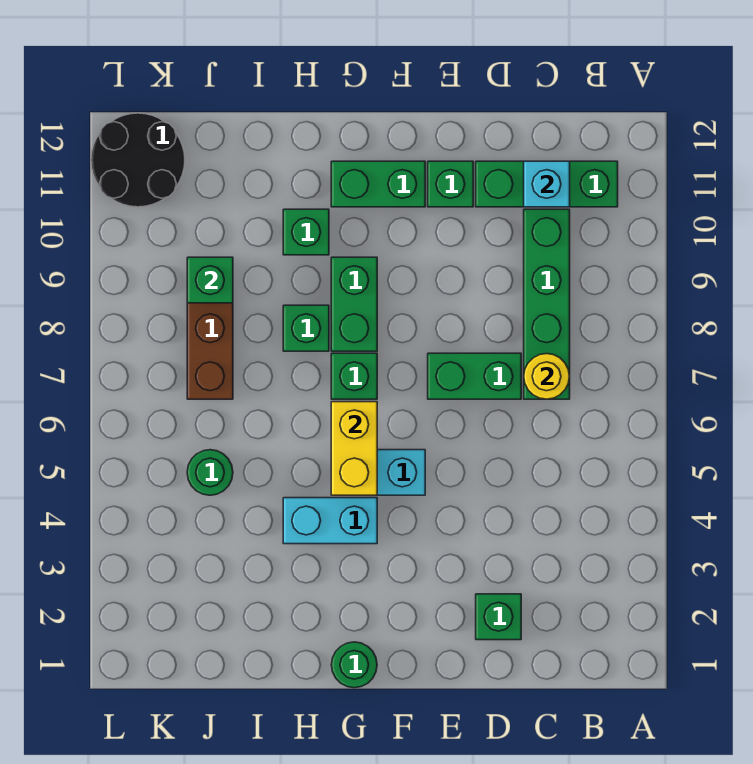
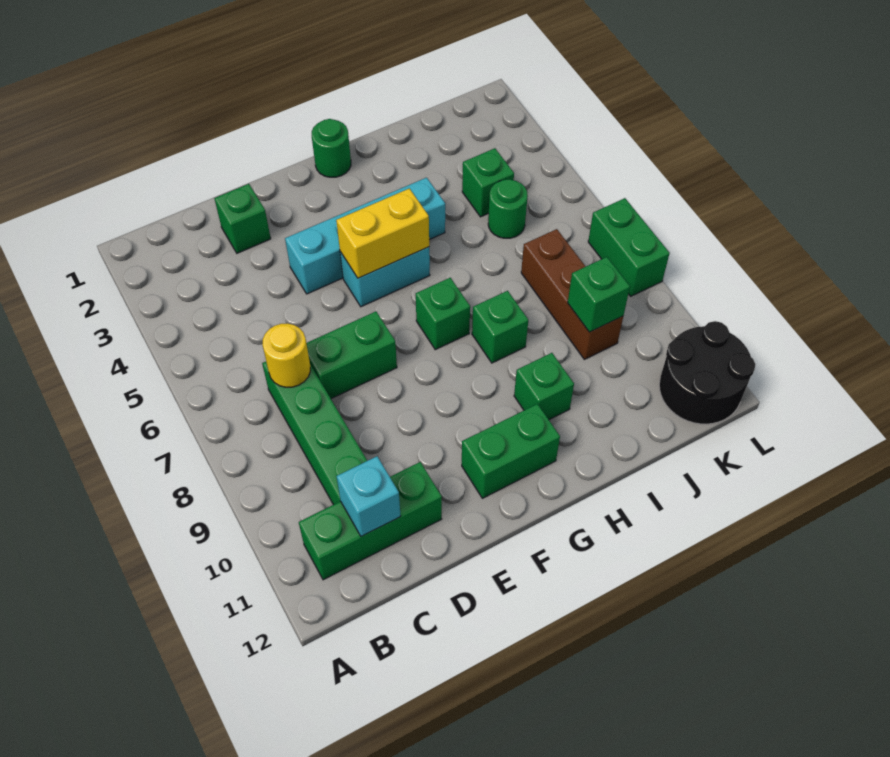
green 1x1 brick [428,161,473,207] -> green 1x1 brick moved to [462,148,514,217]
cyan 1x2 brick [283,498,377,544] -> cyan 1x4 brick [285,178,445,294]
yellow 1x2 brick [331,402,377,495] -> yellow 1x2 brick turned to [336,188,429,278]
green 1x2 brick [331,257,377,351] -> green 1x2 brick moved to [588,198,670,296]

